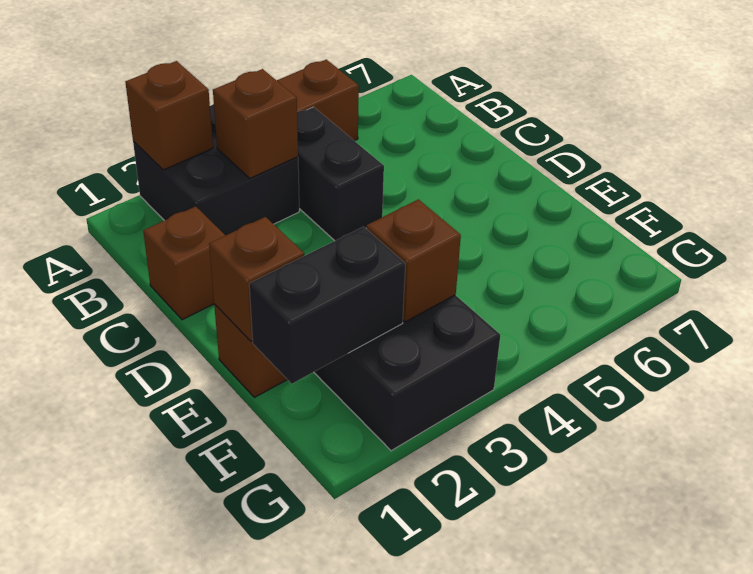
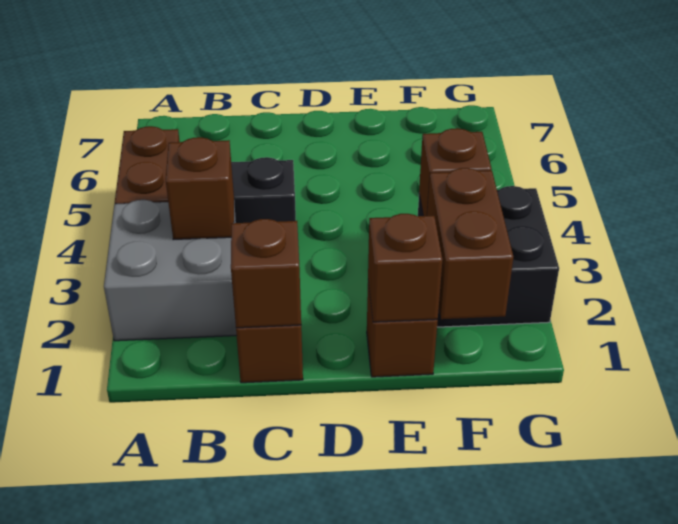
black 2x2 brick [133,104,299,235] -> grey 2x2 brick [104,200,237,341]
brown 1x1 brick [125,61,213,170] -> brown 1x1 brick moved to [231,219,301,328]
black 1x2 brick [249,227,405,384] -> brown 1x2 brick [427,168,513,319]

